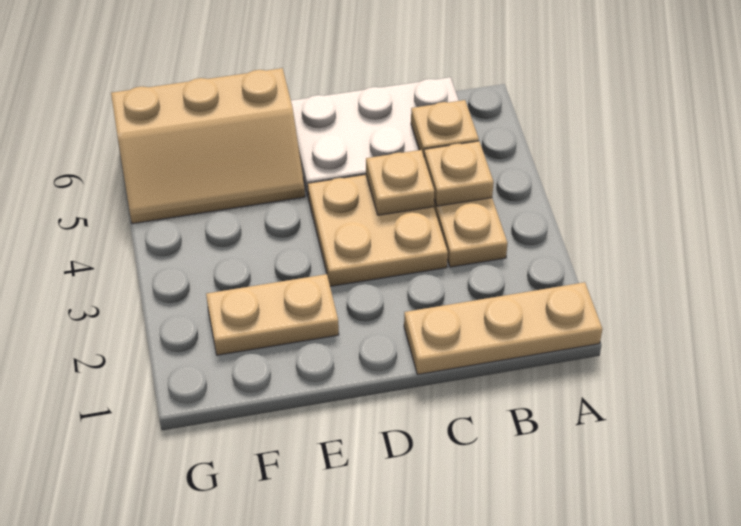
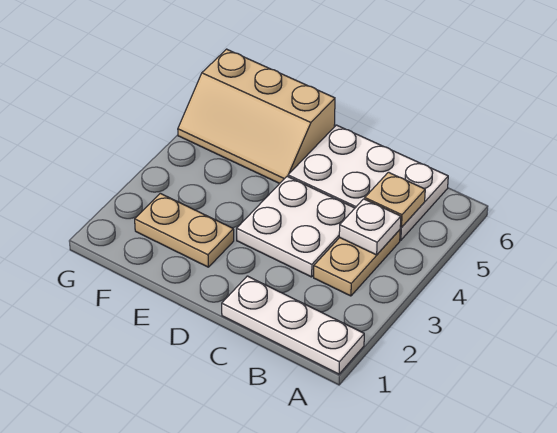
tan 1x3 plate [404,282,602,375] -> white 1x3 plate [222,276,364,374]
tan 1x1 plate [424,141,494,206] -> white 1x1 plate [339,199,401,255]
tan 2x2 plate [308,175,448,286] -> white 2x2 plate [237,176,355,277]
tan 1x1 plate [366,150,435,215] -> none

